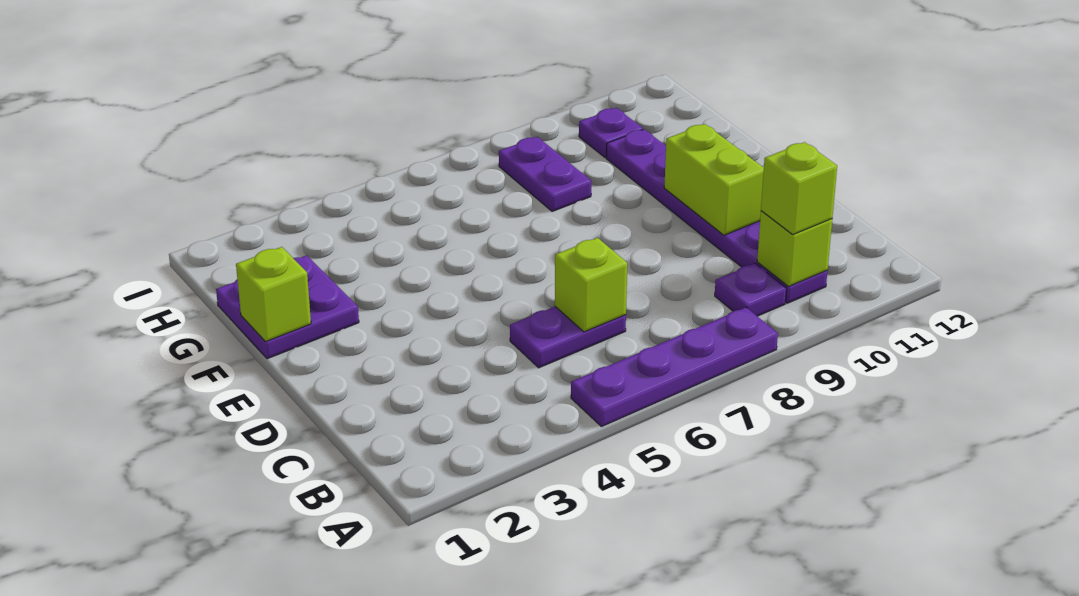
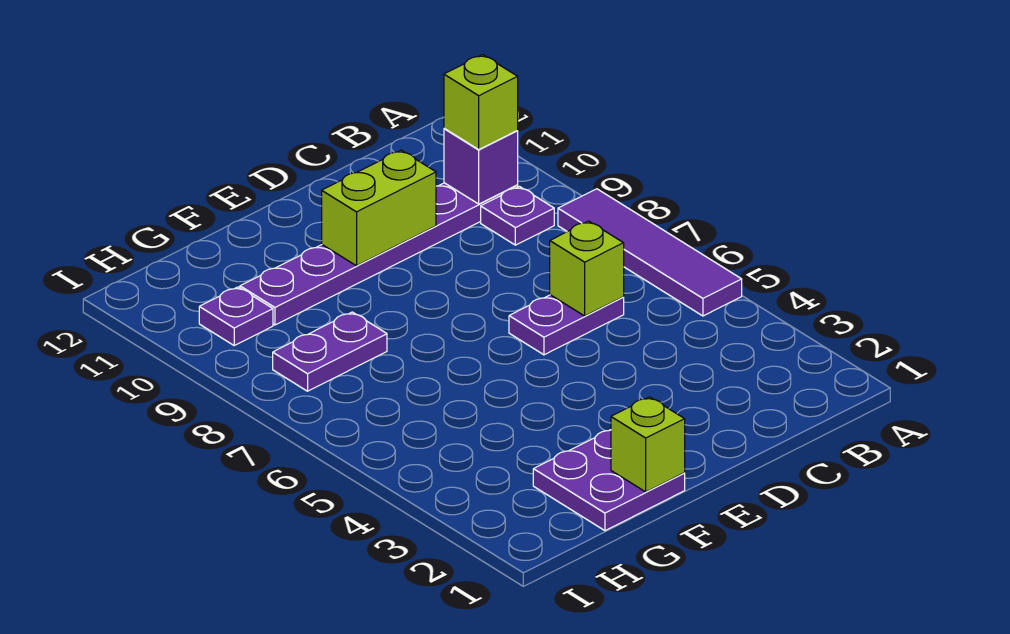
purple 1x4 plate [571,307,778,427] -> purple 1x4 tile [558,189,742,316]
lime 1x1 brick [757,211,832,287] -> purple 1x1 brick [444,128,518,204]
purple 1x2 plate [510,307,626,368] -> purple 1x2 plate turned to [509,295,624,355]

